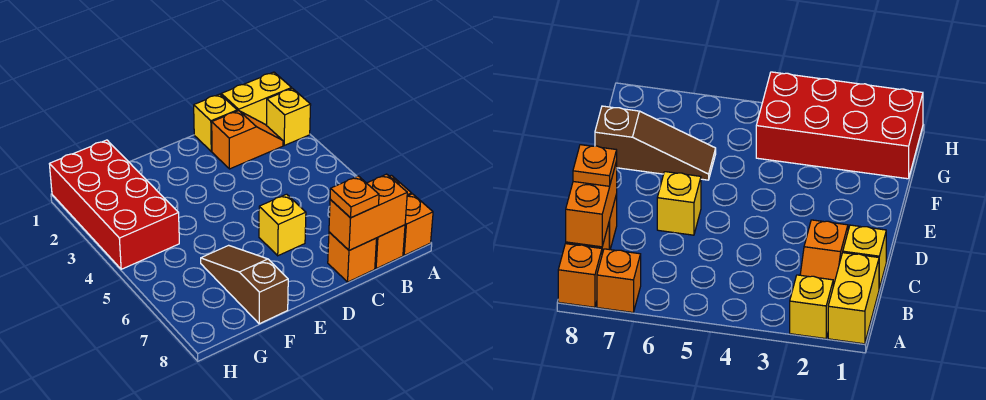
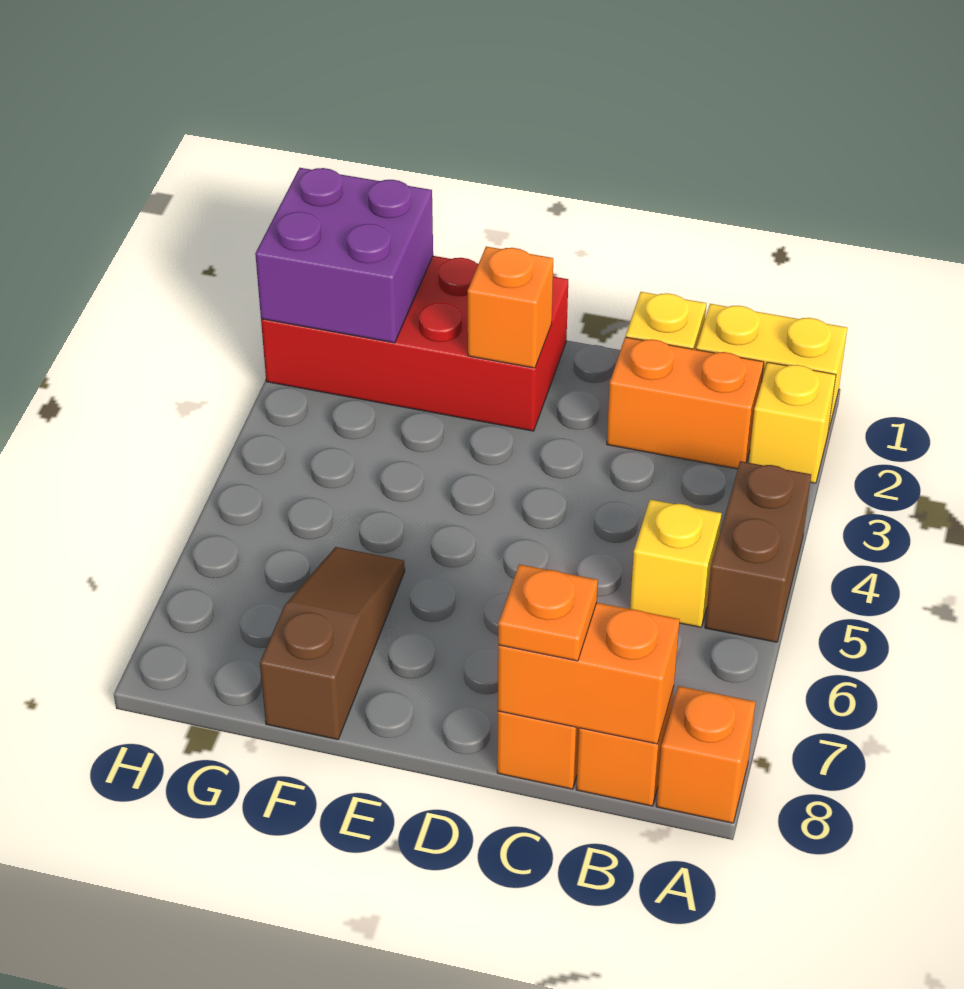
none -> brown 1x2 brick [705,461,811,642]
orange 1x1 brick [597,249,641,312] -> orange 1x1 brick moved to [468,246,553,368]
orange 1x2 slope [212,111,283,169] -> orange 1x2 brick [607,337,764,469]
yellow 1x1 brick [259,194,306,256] -> yellow 1x1 brick moved to [630,500,722,627]
red 2x4 brick [50,140,179,269] -> red 2x4 brick turned to [261,256,568,431]
none -> purple 2x2 brick [255,168,433,343]

